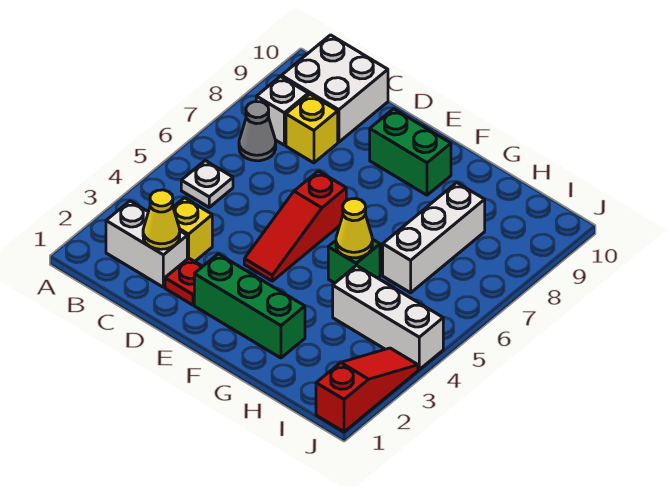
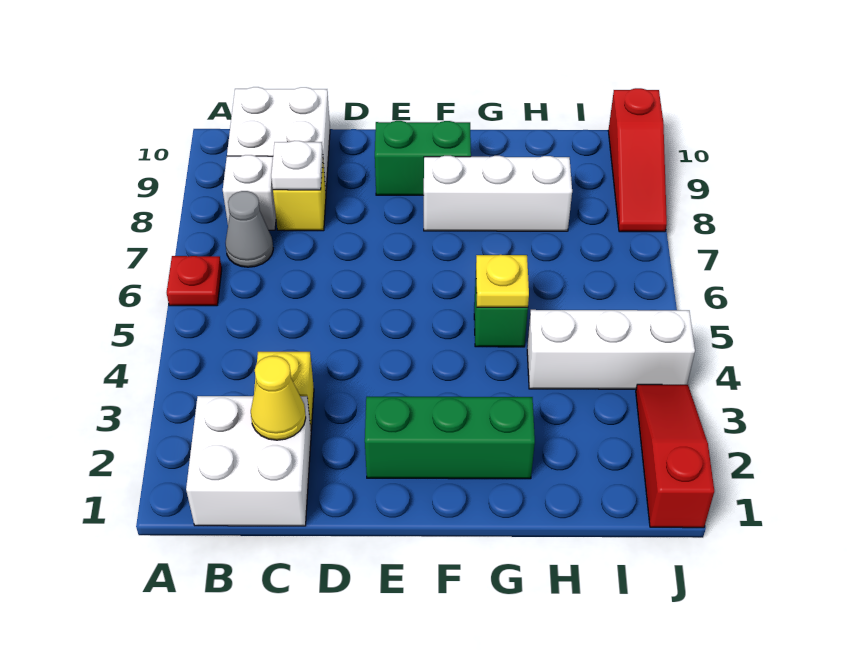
white 1x2 brick [106,201,187,287] -> white 2x2 brick [186,396,311,526]
white 1x1 plate [181,161,233,207] -> white 1x1 plate moved to [271,141,323,190]
red 1x1 plate [165,258,203,305] -> red 1x1 plate moved to [167,256,222,306]
red 1x3 slope [244,171,346,281] -> red 1x3 slope moved to [608,88,667,232]
yellow 1x1 cone [336,199,372,258] -> yellow 1x1 plate [476,255,529,307]
white 1x3 brick [383,183,485,293] -> white 1x3 brick turned to [424,156,572,231]

